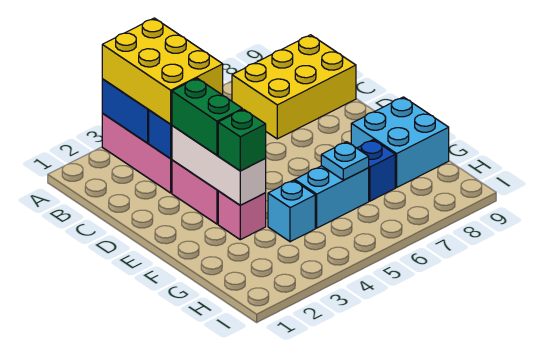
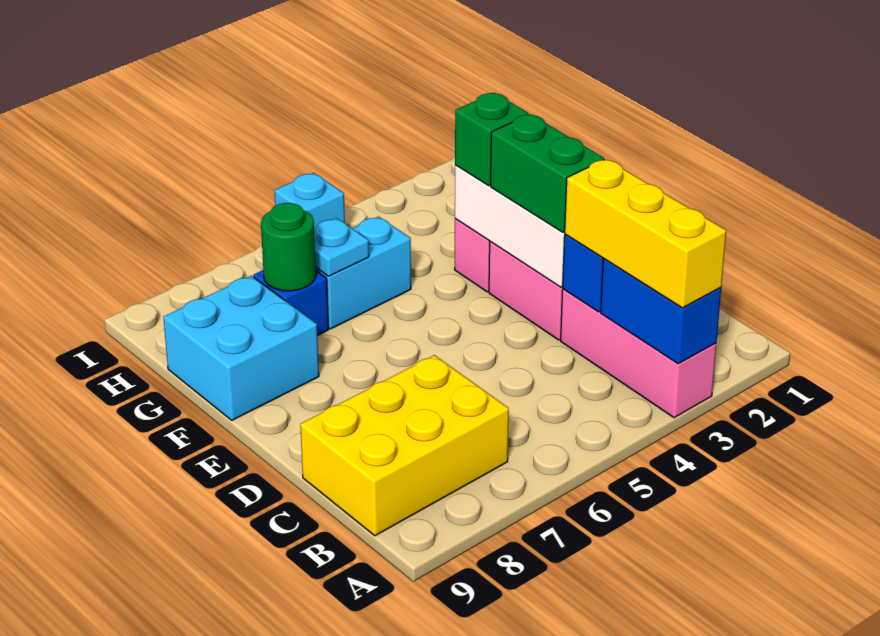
yellow 2x3 brick [102,18,223,124] -> yellow 1x3 brick [565,159,726,308]
cyan 1x1 brick [268,180,315,242] -> cyan 1x1 brick moved to [275,173,345,228]
none -> green 1x1 round brick [261,203,316,291]

